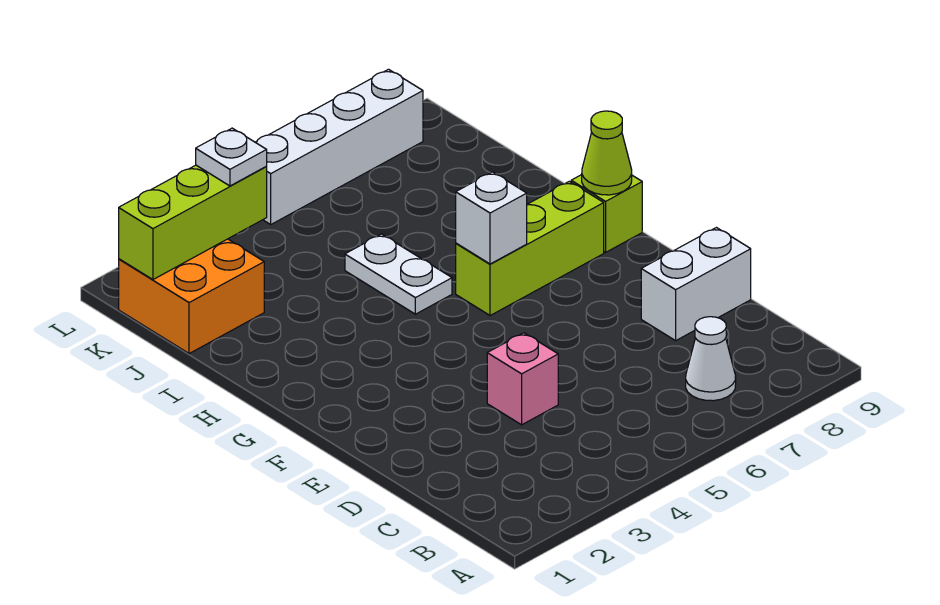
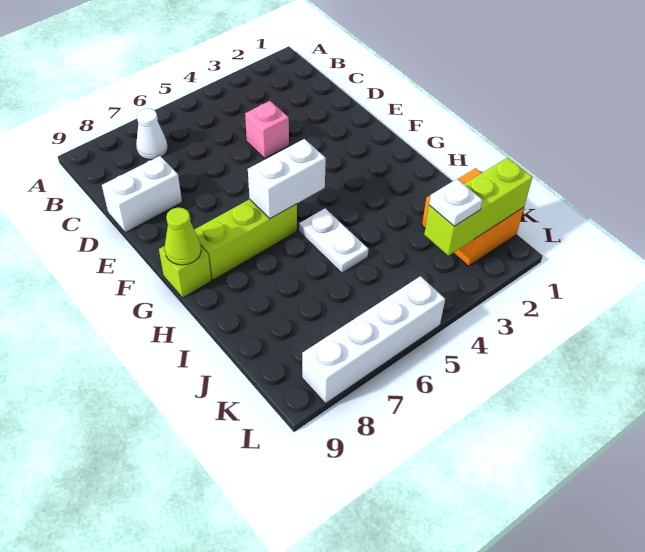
white 1x1 brick [456,172,527,264] -> white 1x2 brick [248,139,326,219]

